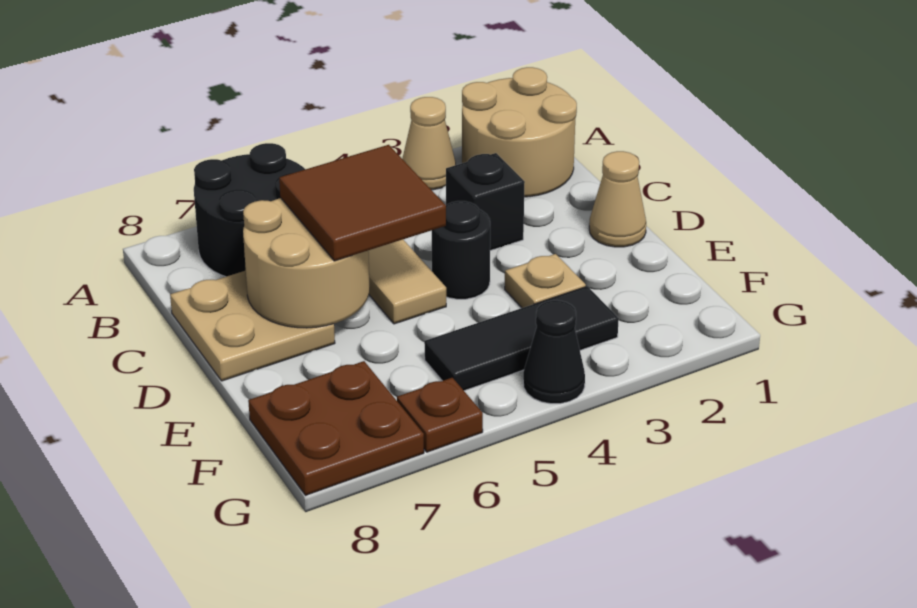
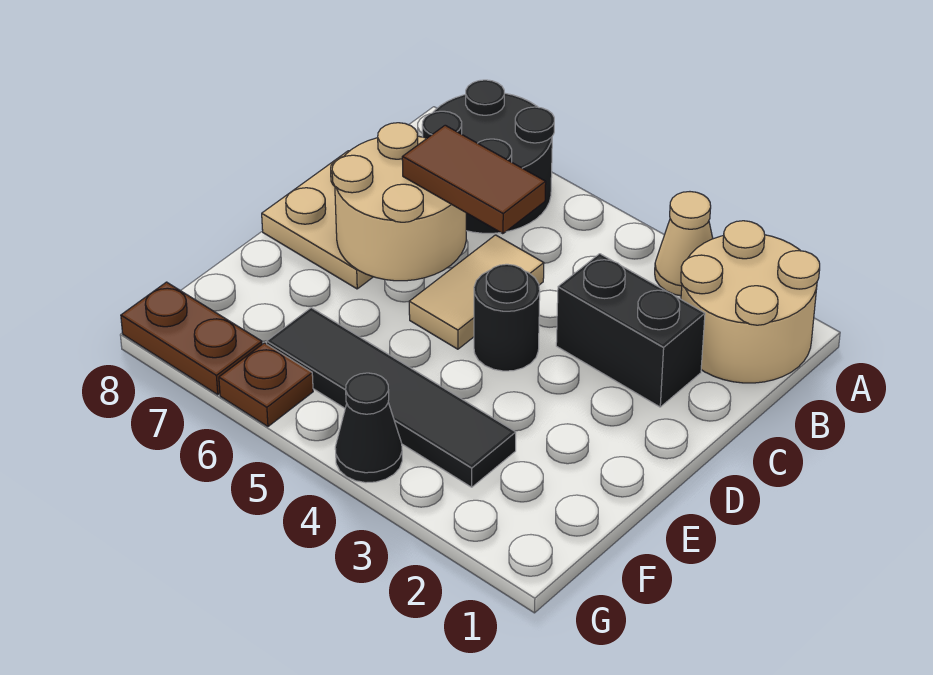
black 1x1 brick [446,153,525,251] -> black 1x2 brick [556,254,705,407]
brown 2x2 tile [279,145,446,261] -> brown 1x2 tile [402,125,546,234]
tan 1x1 cone [589,151,646,247] -> none
tan 1x1 plate [505,254,586,308] -> none
black 1x3 tile [424,286,619,391] -> black 1x4 tile [267,308,516,487]
brown 2x2 plate [248,361,424,496] -> brown 1x2 plate [121,282,262,395]

